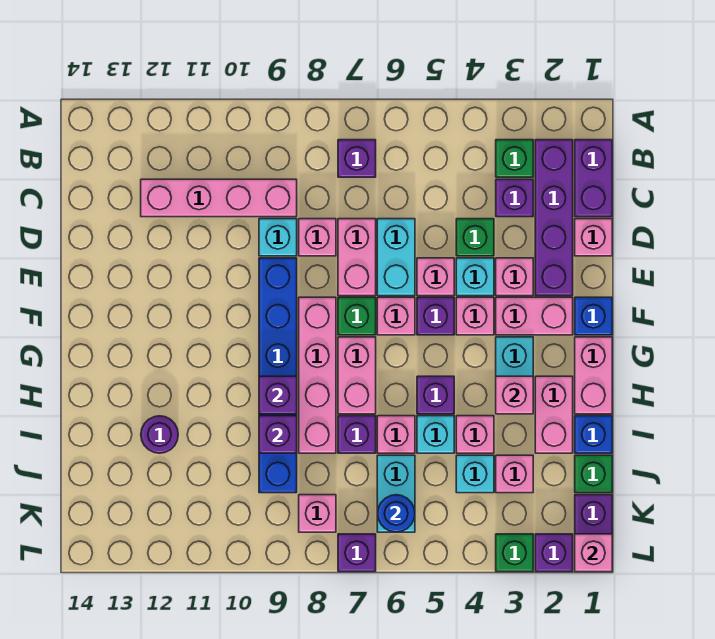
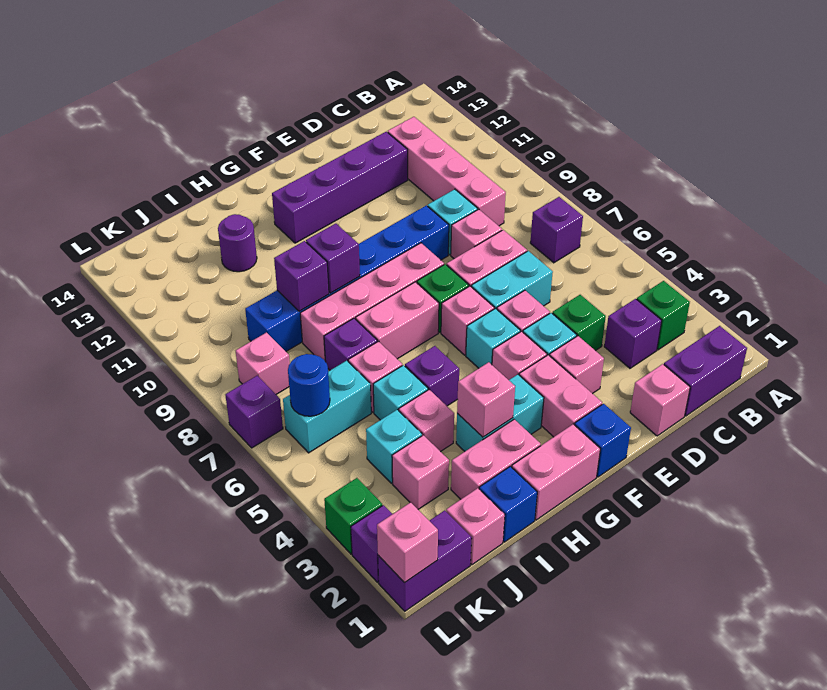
purple 1x4 brick [535,140,573,296] -> purple 1x4 brick moved to [272,132,408,243]
purple 1x1 brick [417,297,454,335] -> cyan 1x1 brick [466,308,520,368]
green 1x1 brick [575,455,612,493] -> pink 1x1 brick [446,488,505,565]

